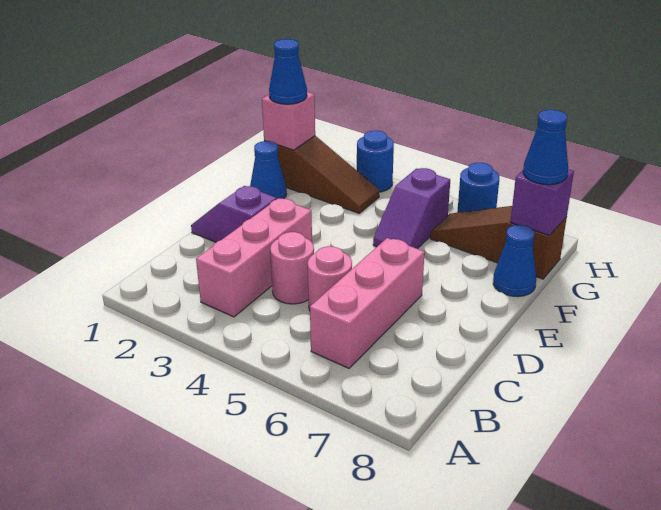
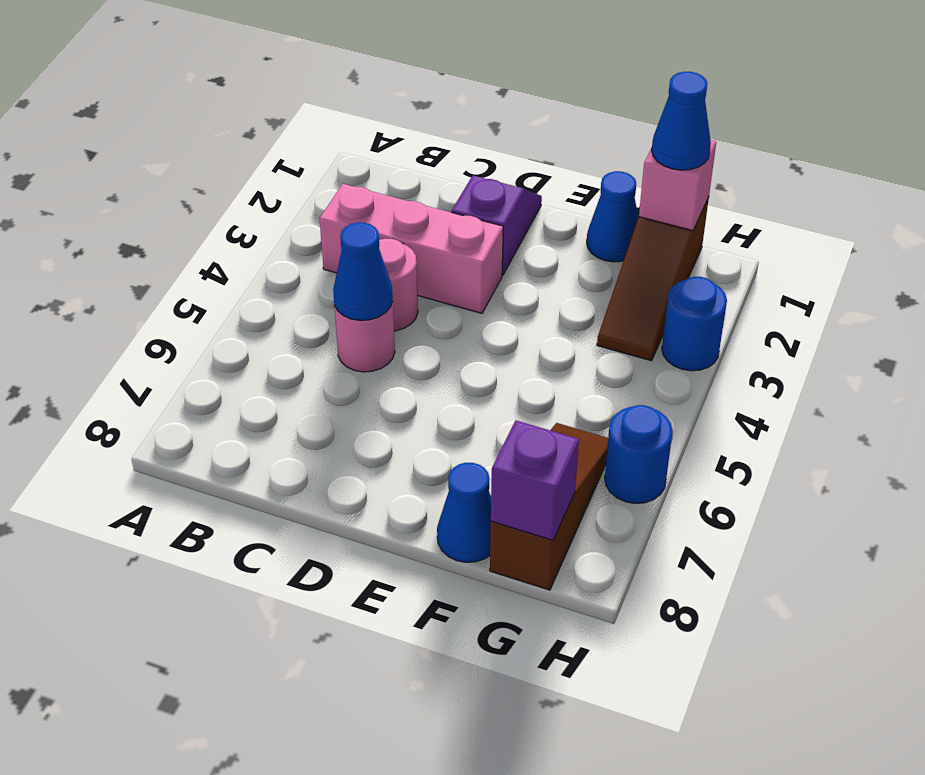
pink 1x3 brick [310,238,425,368] -> none
purple 1x2 slope [373,168,450,249] -> none
blue 1x1 cone [523,110,568,185] -> blue 1x1 cone moved to [333,222,393,321]

